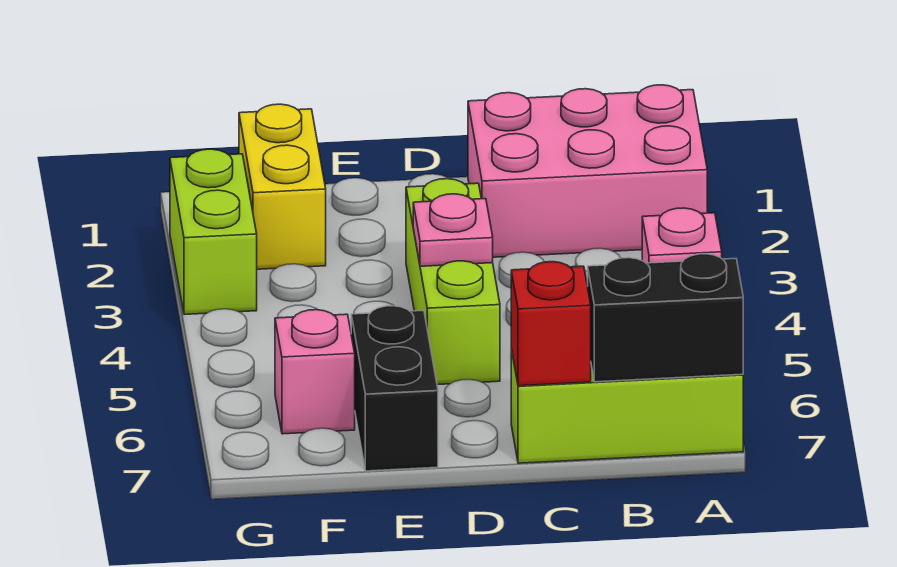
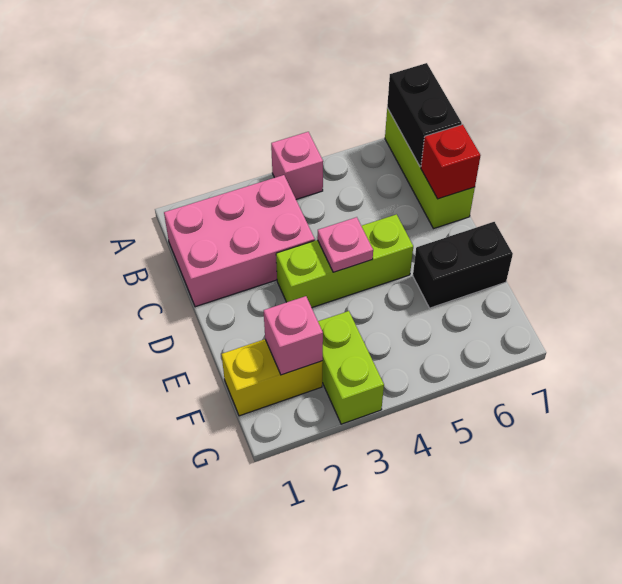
pink 2x3 brick [468,85,707,257] -> pink 2x3 brick turned to [164,175,315,307]
pink 1x1 brick [275,310,355,434] -> pink 1x1 brick moved to [264,296,323,375]
lime 1x2 brick [170,149,257,314] -> lime 1x2 brick turned to [318,311,384,424]

